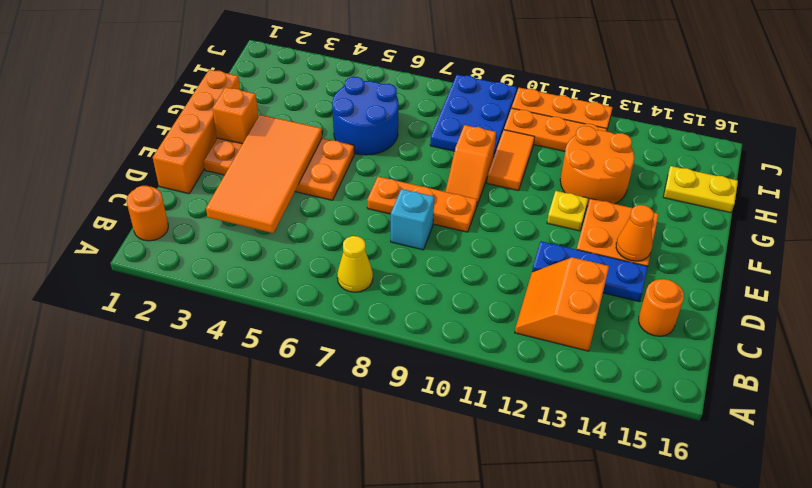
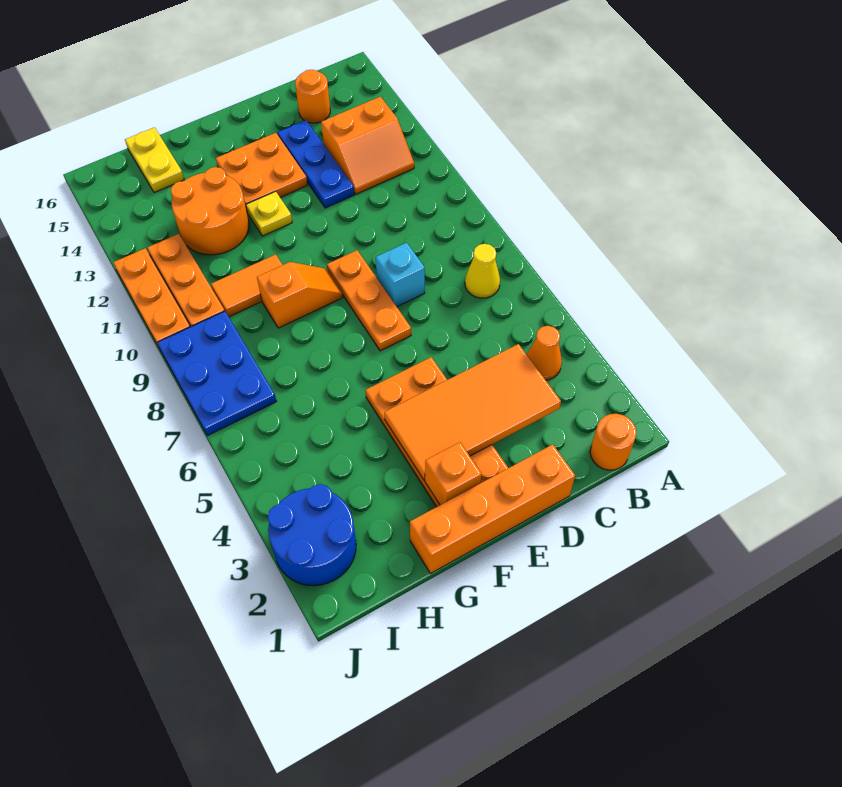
orange 1x1 cone [616,205,654,261] -> orange 1x1 cone moved to [527,326,562,380]
blue 2x2 round brick [332,77,399,155] -> blue 2x2 round brick moved to [268,484,356,586]
blue 2x3 plate [430,75,517,155] -> blue 2x3 plate turned to [157,311,276,436]

